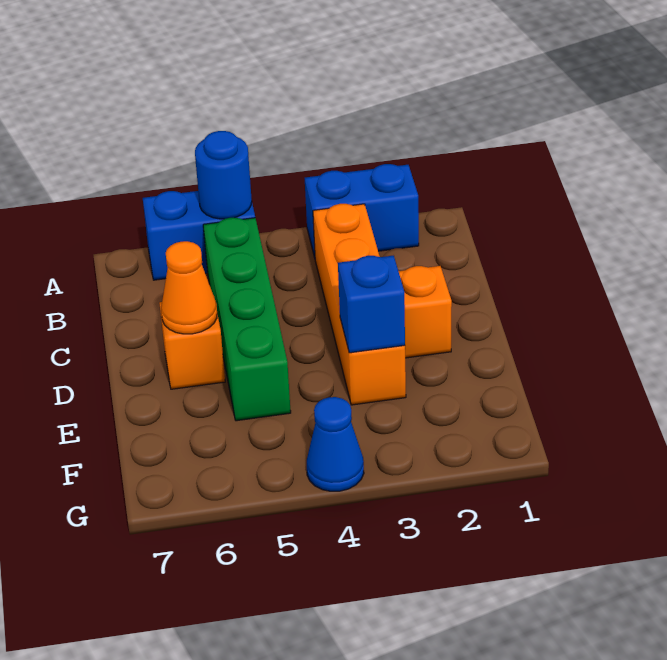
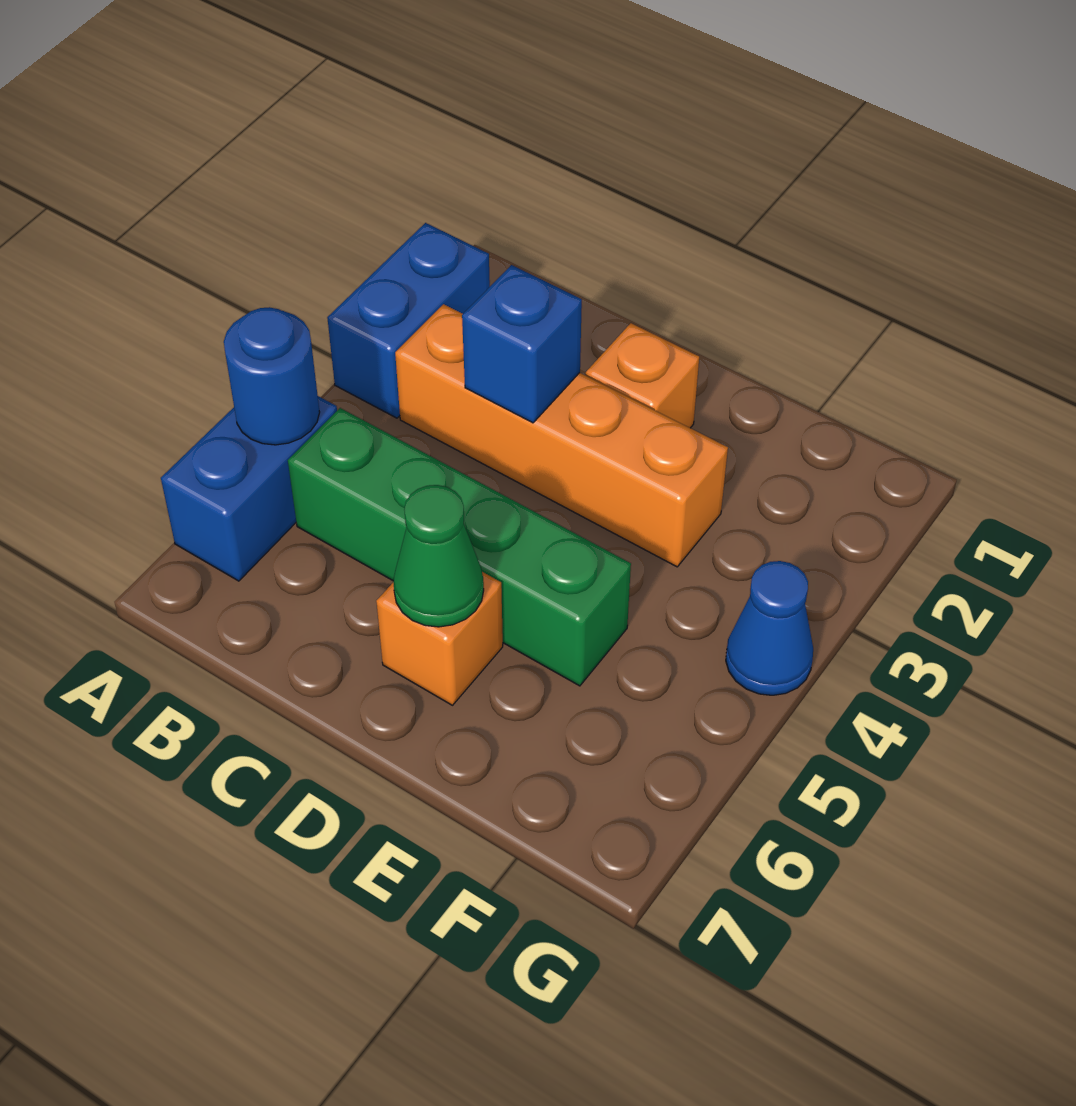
orange 1x1 cone [161,241,217,334] -> green 1x1 cone [393,485,484,627]
blue 1x1 brick [338,256,405,353] -> blue 1x1 brick moved to [462,265,582,423]

